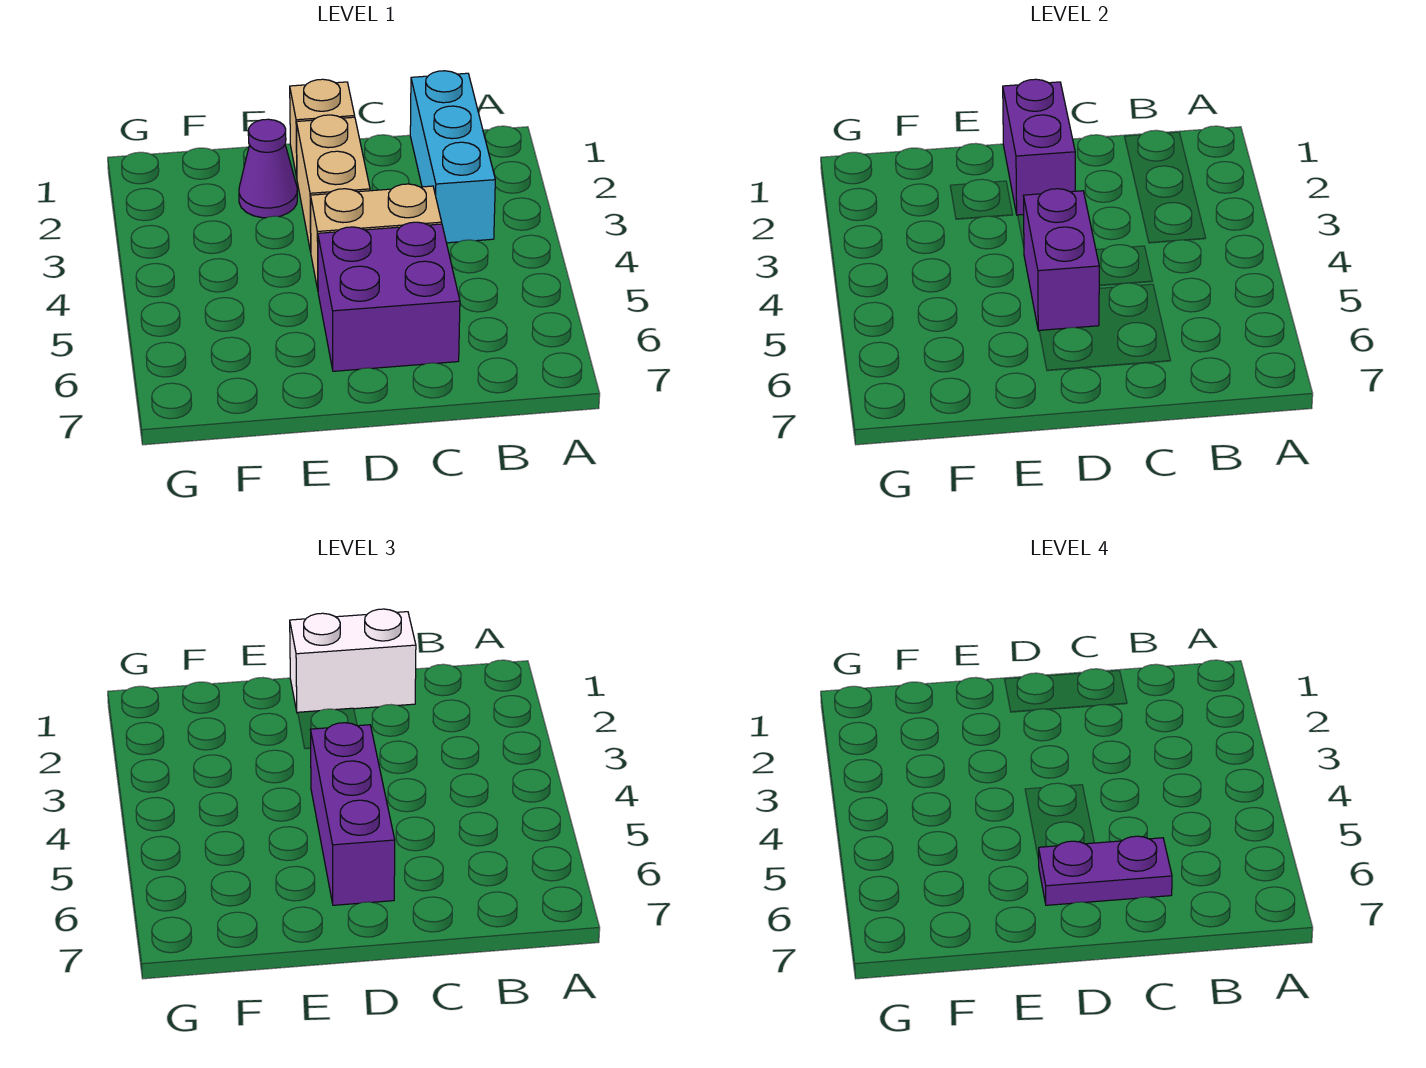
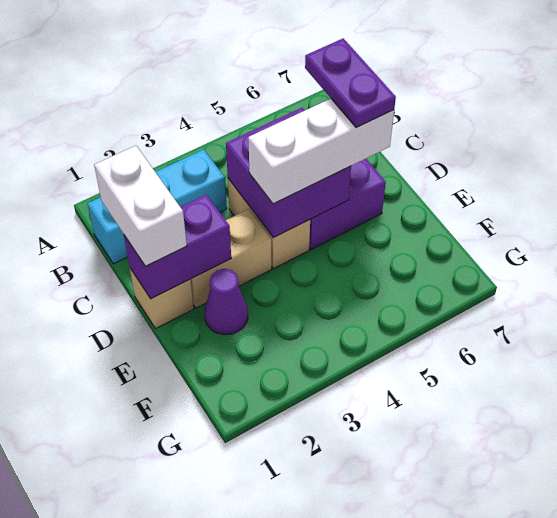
purple 1x2 brick [1023,189,1099,331] -> purple 2x2 brick [226,108,351,238]
purple 1x3 brick [310,723,395,905] -> white 1x3 brick [248,98,394,204]

